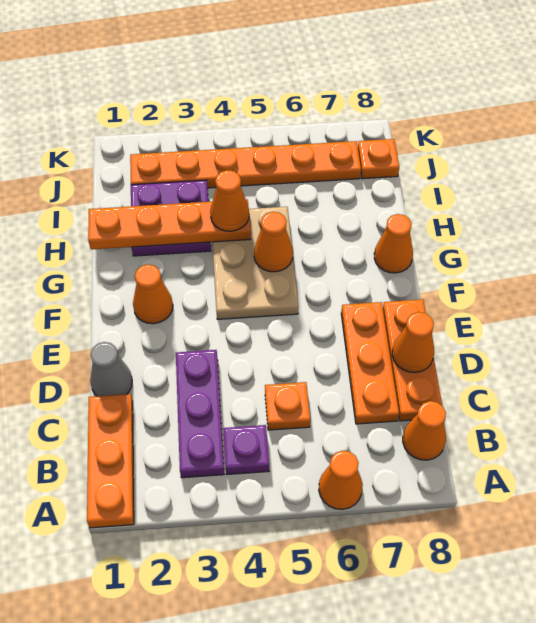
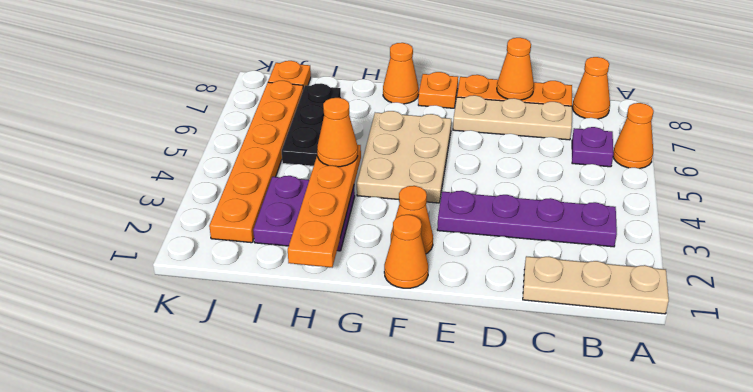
orange 1x3 plate [87,394,134,528] -> tan 1x3 plate [523,256,669,314]
purple 1x3 plate [176,350,224,478] -> purple 1x4 plate [437,191,617,247]
purple 1x1 plate [223,425,269,474] -> purple 1x1 plate moved to [572,127,613,167]
orange 1x1 plate [265,382,310,430] -> orange 1x1 plate moved to [418,72,458,108]
orange 1x3 plate [341,302,399,424] -> tan 1x3 plate [453,95,572,140]
grey 1x1 cone [90,342,132,396] -> none
tan 2x3 plate [212,207,298,319] -> tan 2x3 plate turned to [357,111,451,203]
orange 1x1 cone [254,212,293,272] -> orange 1x1 cone moved to [384,215,428,288]
none -> black 1x3 plate [282,83,341,166]

